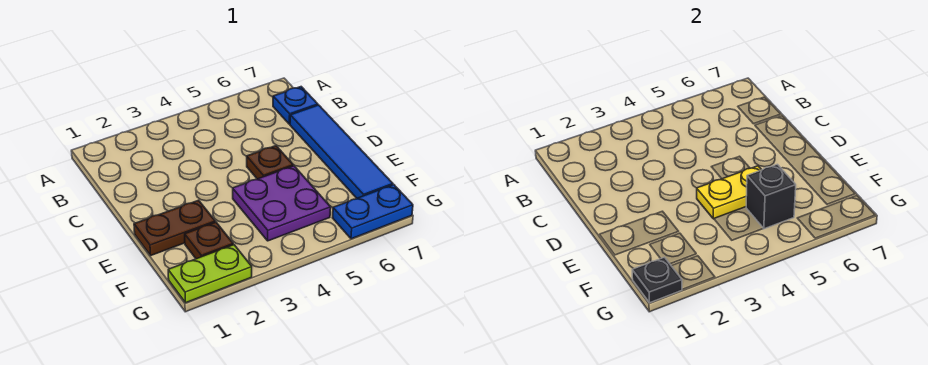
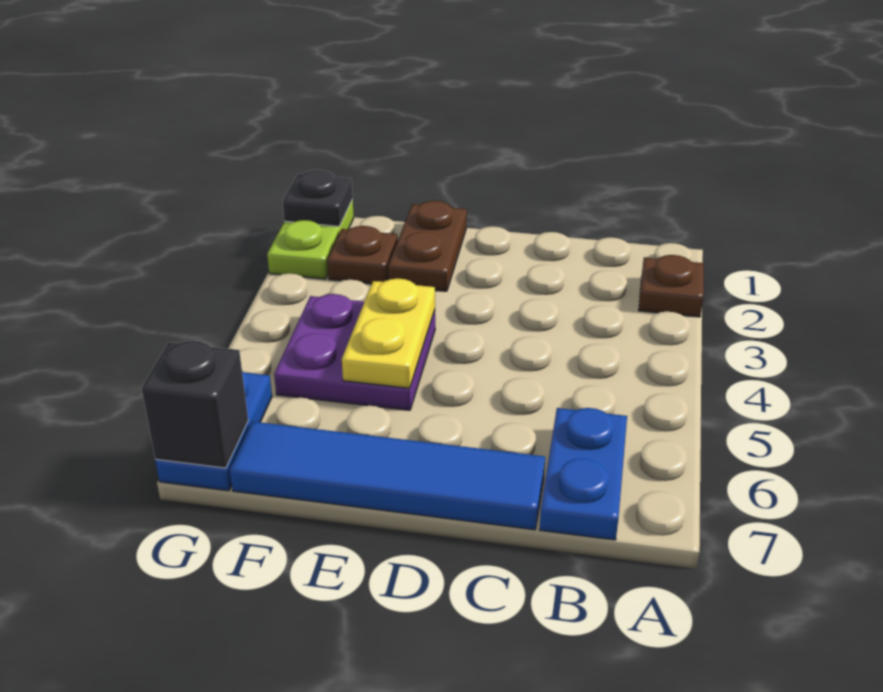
blue 1x1 plate [273,87,318,124] -> blue 1x2 plate [539,408,627,540]
brown 1x1 plate [247,146,293,179] -> brown 1x1 plate moved to [639,255,704,317]
black 1x1 brick [746,164,796,229] -> black 1x1 brick moved to [141,341,248,468]

